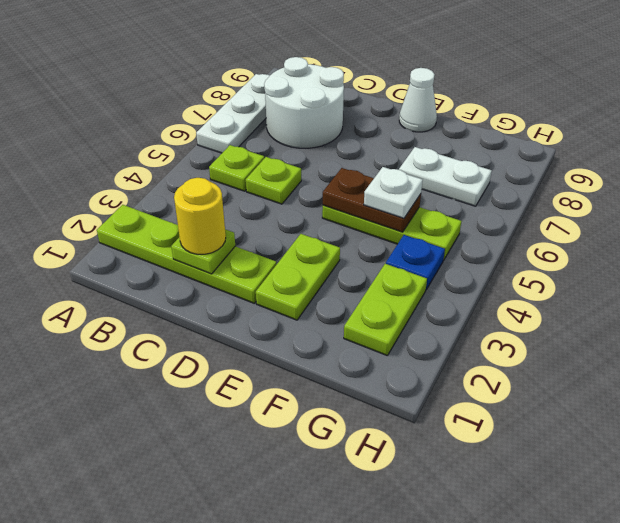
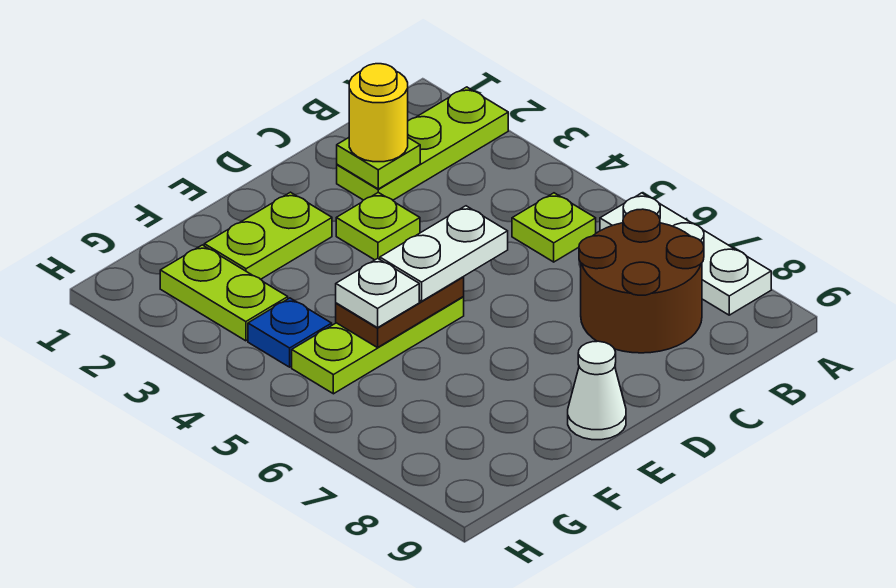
lime 1x4 plate [97,205,276,303] -> lime 1x3 plate [337,87,508,200]
white 2x2 round brick [264,57,344,148] -> brown 2x2 round brick [579,209,704,353]
lime 1x1 plate [246,157,301,204] -> lime 1x1 plate moved to [336,193,420,260]
lime 1x2 plate [256,234,340,320] -> lime 1x2 plate turned to [204,192,332,279]
white 1x2 plate [399,147,492,206] -> white 1x2 plate moved to [380,206,508,301]

